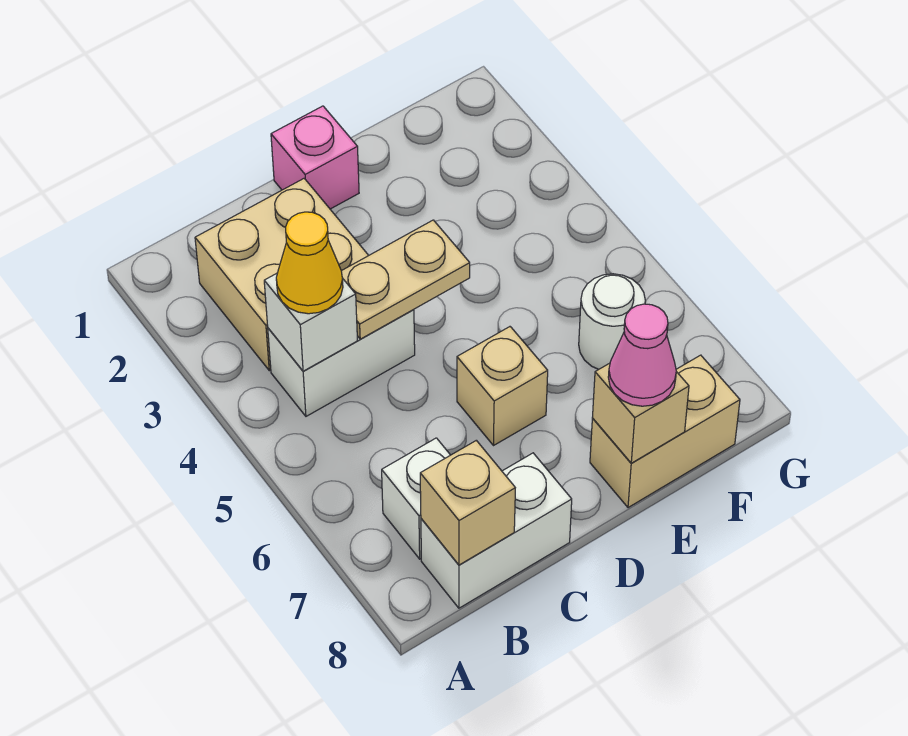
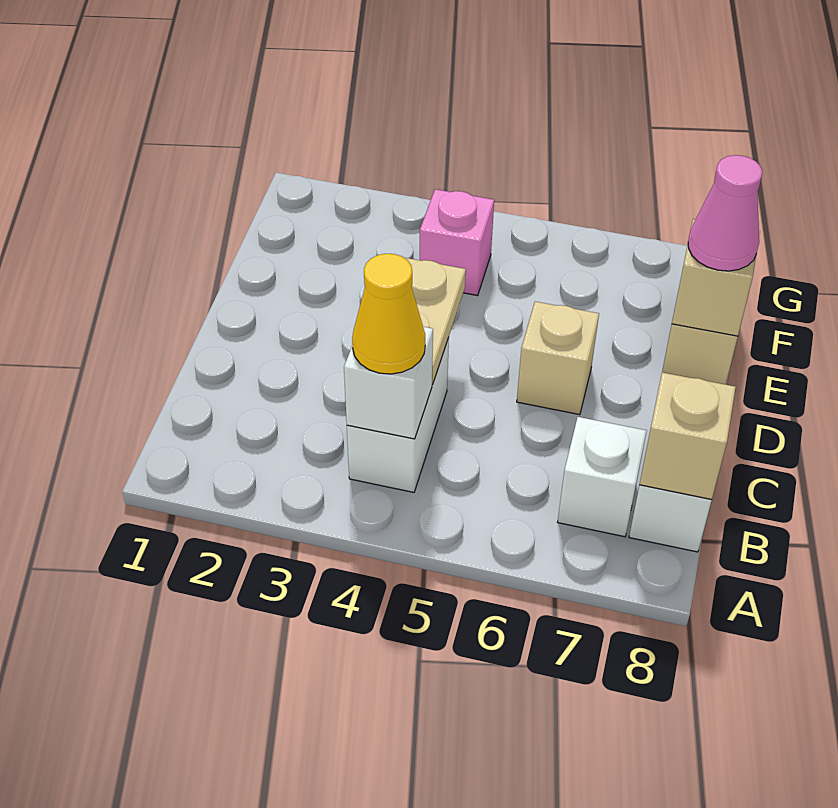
tan 2x2 brick [195,179,369,371] -> none
pink 1x1 brick [271,106,359,209] -> pink 1x1 brick moved to [420,189,494,296]
white 1x1 round brick [579,274,645,369] -> none

